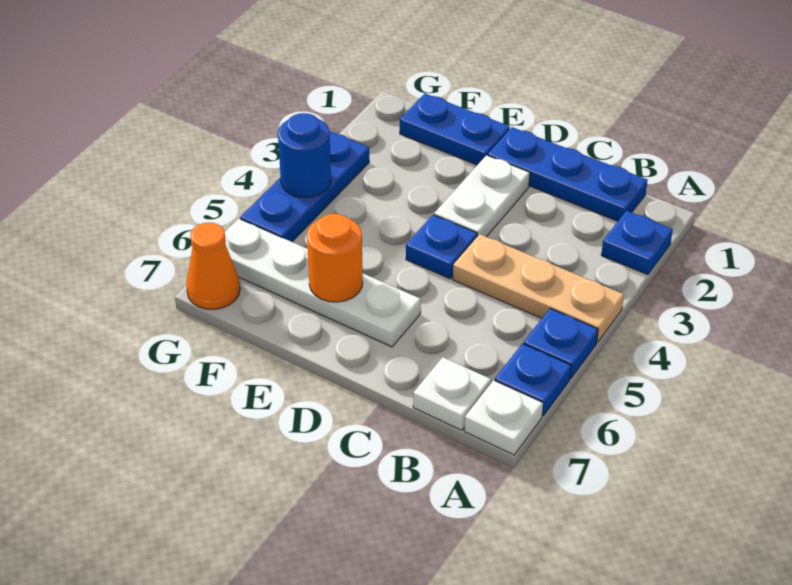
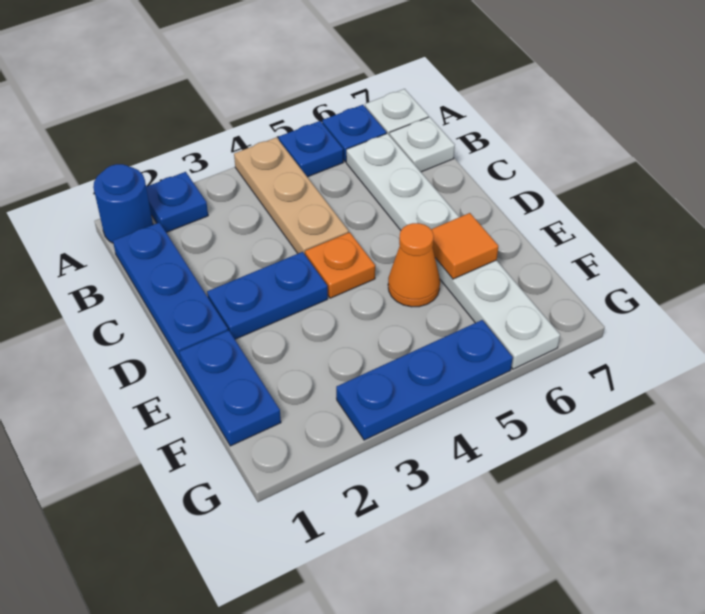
white 1x2 plate [434,155,530,237] -> blue 1x2 plate [207,252,328,339]
blue 1x1 plate [406,215,477,279] -> orange 1x1 plate [305,232,375,298]
white 1x4 plate [225,219,421,347] -> white 1x6 plate [346,133,560,369]
orange 1x1 round brick [307,214,363,302] -> orange 1x1 tile [431,213,498,279]
blue 1x1 round brick [278,113,331,198] -> blue 1x1 round brick moved to [93,164,153,243]
orange 1x1 cone [186,222,240,309] -> orange 1x1 cone moved to [388,223,440,307]

